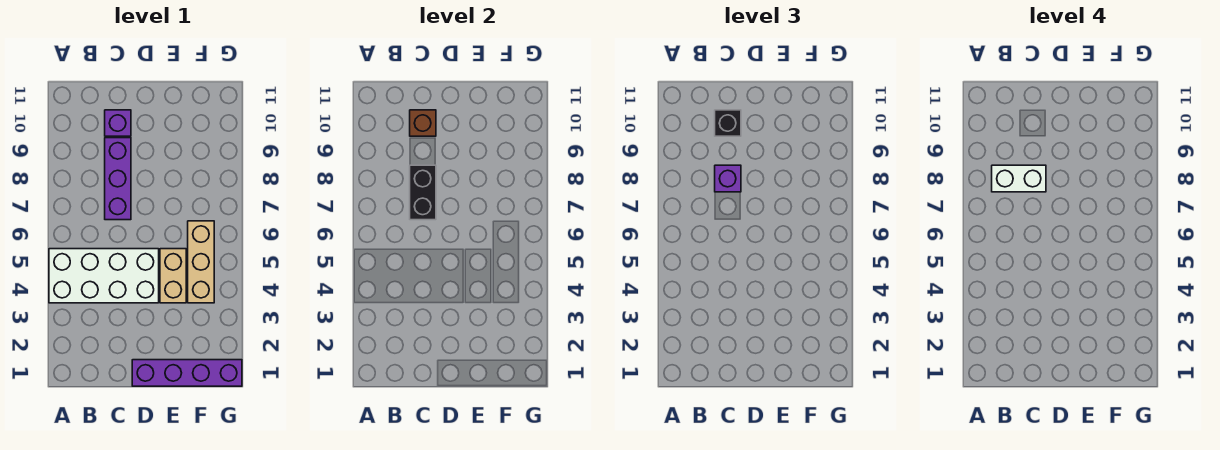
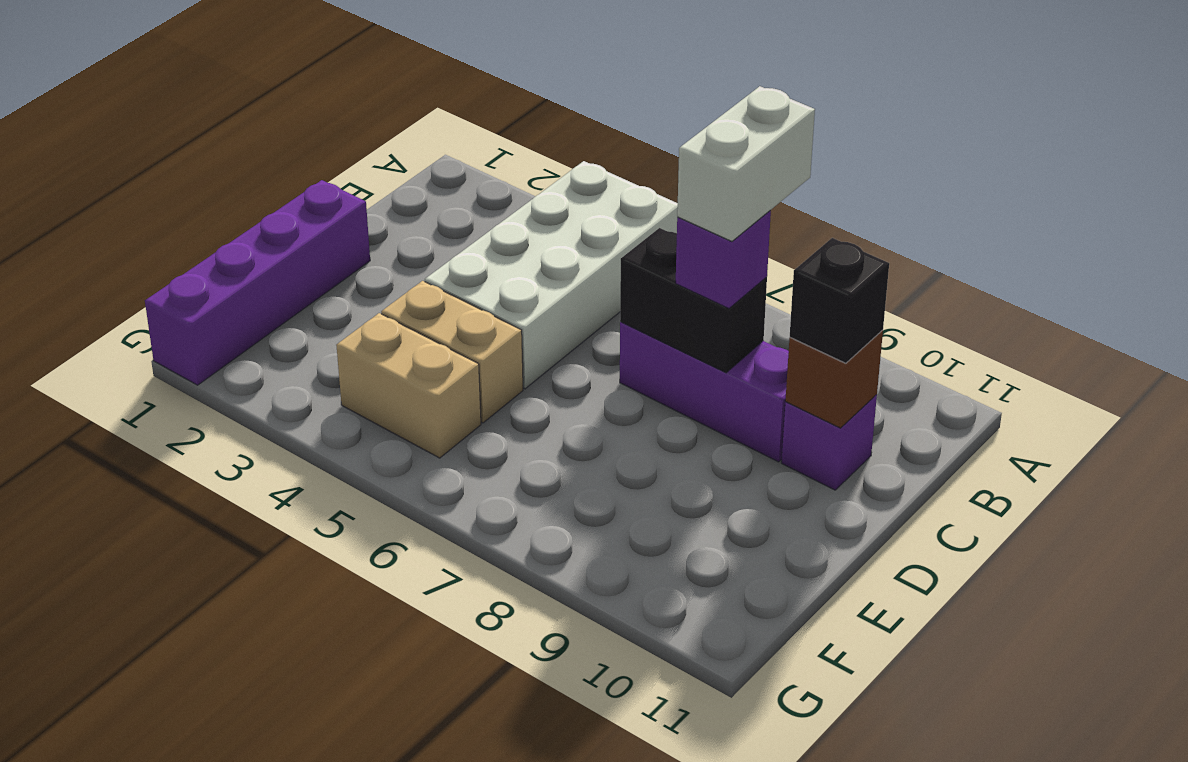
tan 1x3 brick [188,221,214,303] -> tan 1x2 brick [336,313,481,458]

